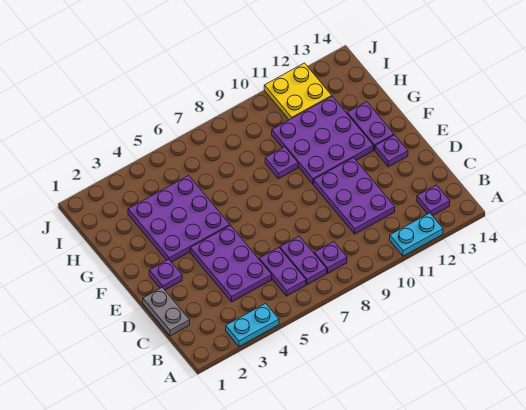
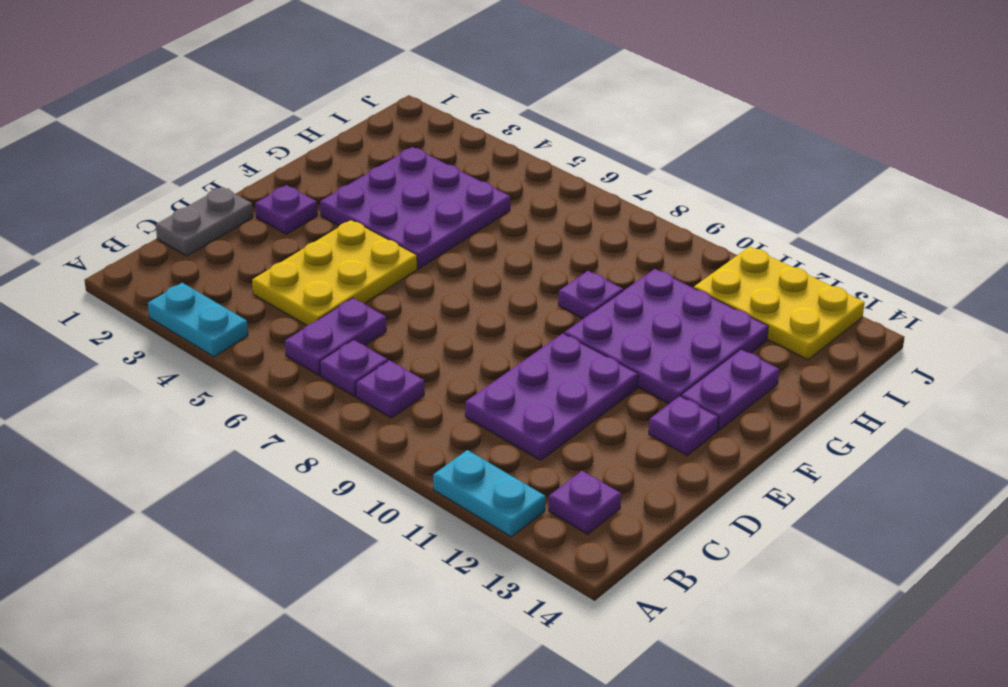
purple 1x2 plate [280,236,327,285] -> purple 1x1 plate [320,340,388,396]
purple 2x3 plate [190,226,272,302] -> yellow 2x3 plate [252,220,417,325]
yellow 2x2 plate [264,63,332,120] -> yellow 2x3 plate [694,247,865,360]

